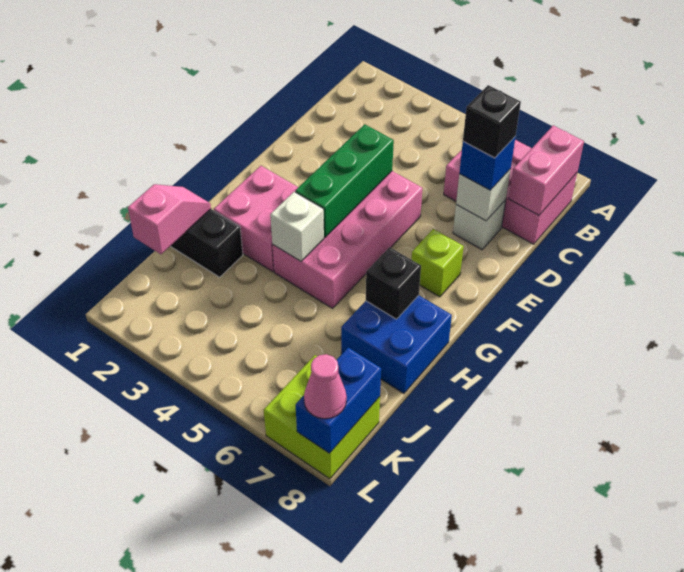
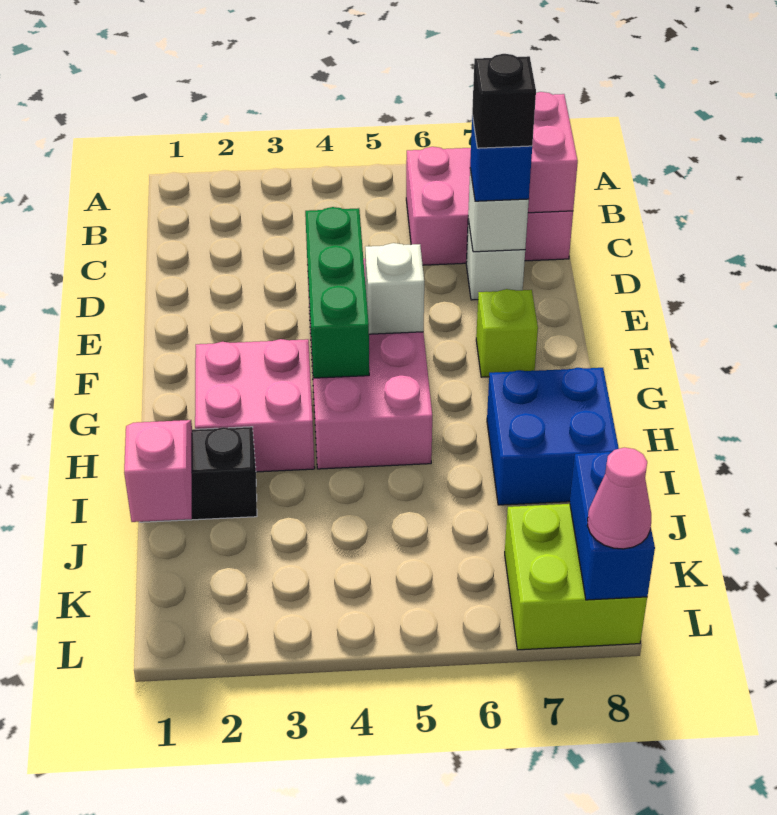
white 1x1 brick [270,192,324,261] -> white 1x1 brick moved to [365,243,424,334]
black 1x1 brick [366,247,421,319] -> none

